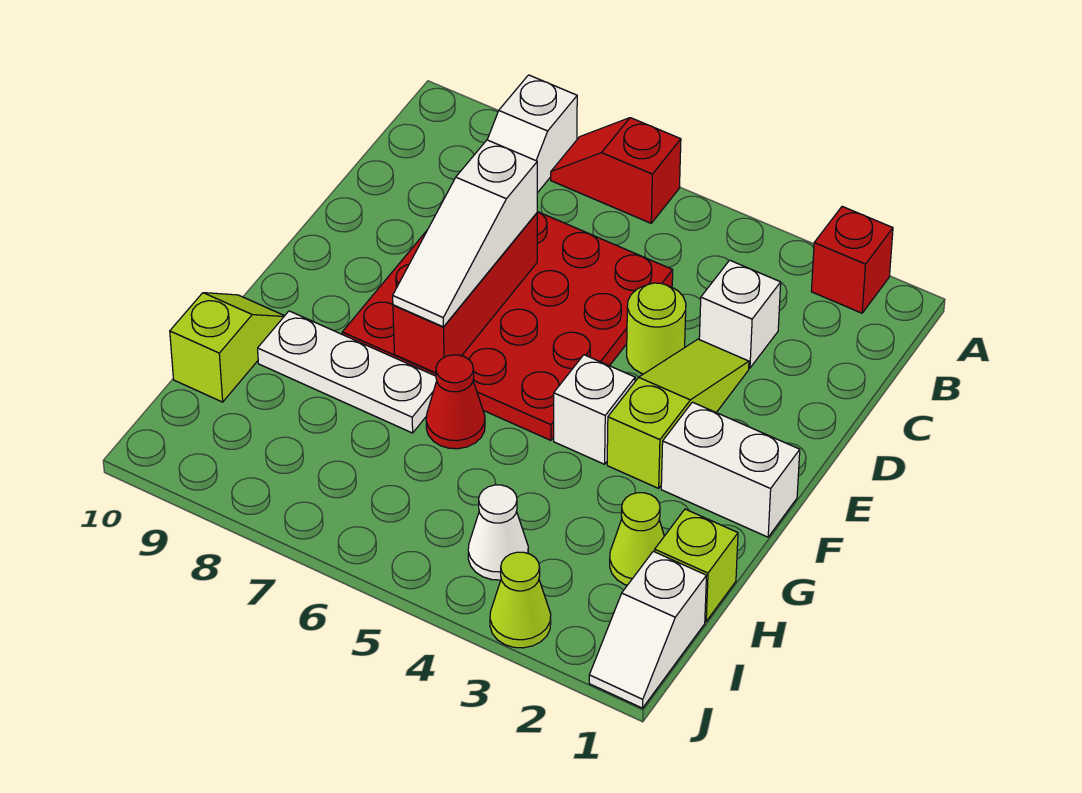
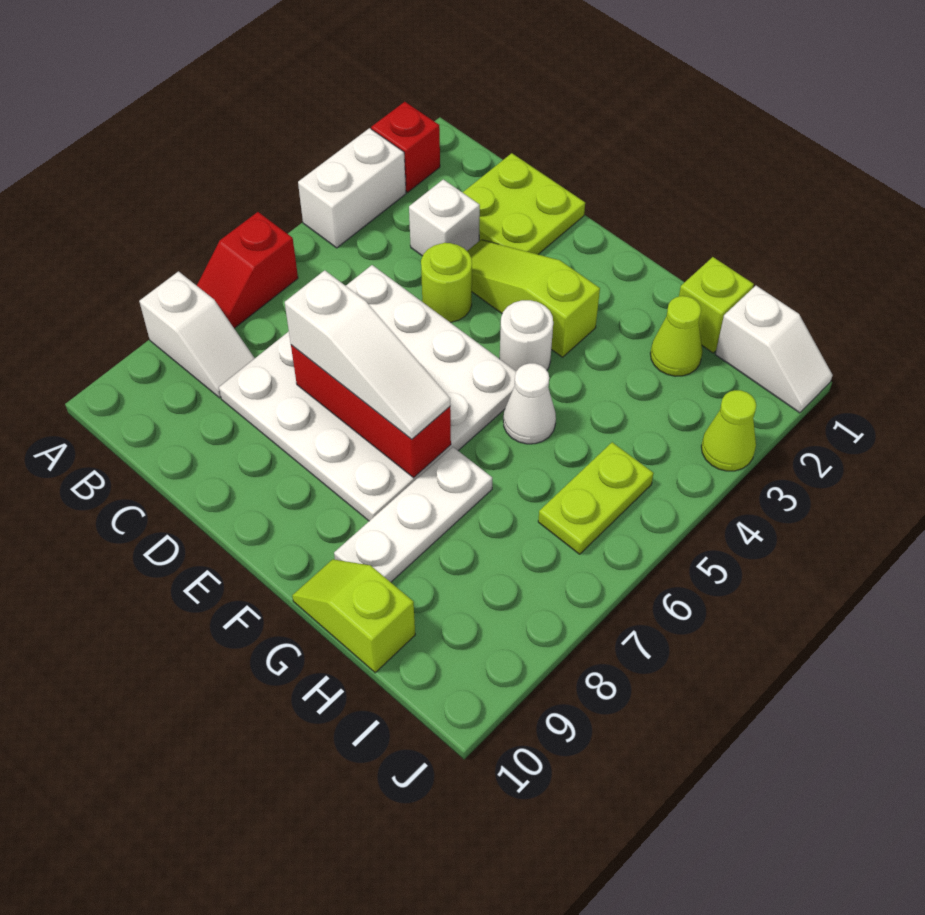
none -> lime 2x2 plate [463,153,585,254]
red 4x4 plate [342,212,673,440] -> white 4x4 plate [219,265,516,521]
white 1x2 brick [661,402,800,537] -> white 1x2 brick moved to [298,128,406,248]
white 1x1 brick [554,355,635,464] -> white 1x1 round brick [500,300,553,371]
red 1x1 cone [426,355,485,449] -> none
white 1x1 cone [468,485,528,580] -> white 1x1 cone moved to [503,363,556,444]
none -> lime 1x2 plate [538,442,654,554]

